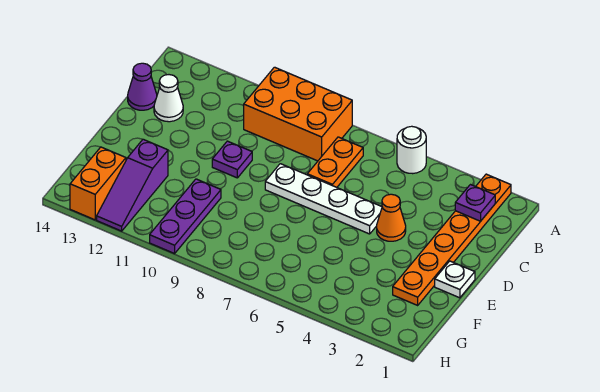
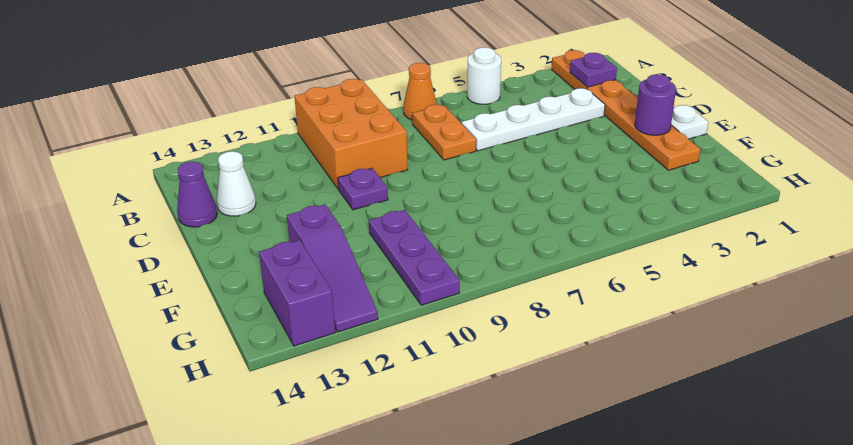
orange 2x3 brick [244,67,352,161] -> orange 2x3 brick turned to [294,79,408,188]
orange 1x1 cone [377,194,406,241] -> orange 1x1 cone moved to [403,63,437,120]
white 1x4 plate [265,164,382,234] -> white 1x4 plate moved to [462,88,605,151]
none -> purple 1x1 round brick [635,74,676,135]
orange 1x2 brick [70,147,126,220] -> purple 1x2 brick [259,240,335,346]

